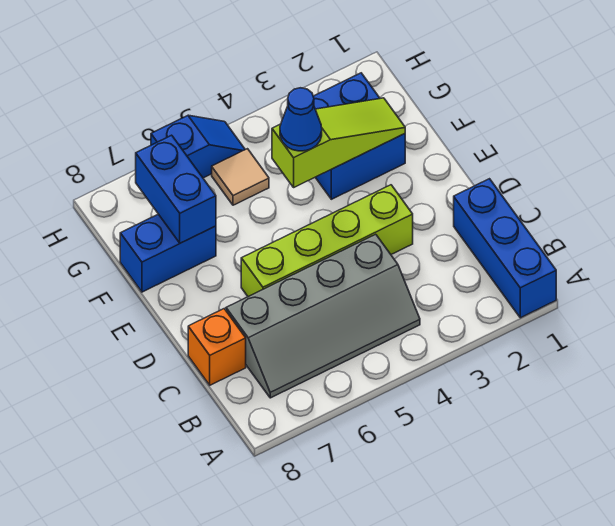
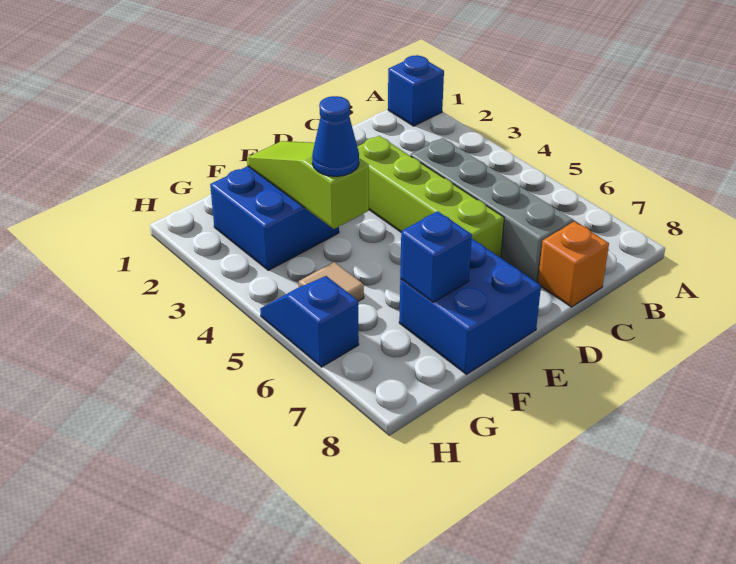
blue 1x3 brick [454,179,556,318] -> blue 1x1 brick [388,55,444,126]
blue 1x2 brick [120,214,216,292] -> blue 2x2 brick [399,239,541,374]
blue 1x2 brick [136,135,216,243] -> blue 1x1 brick [400,211,472,302]

